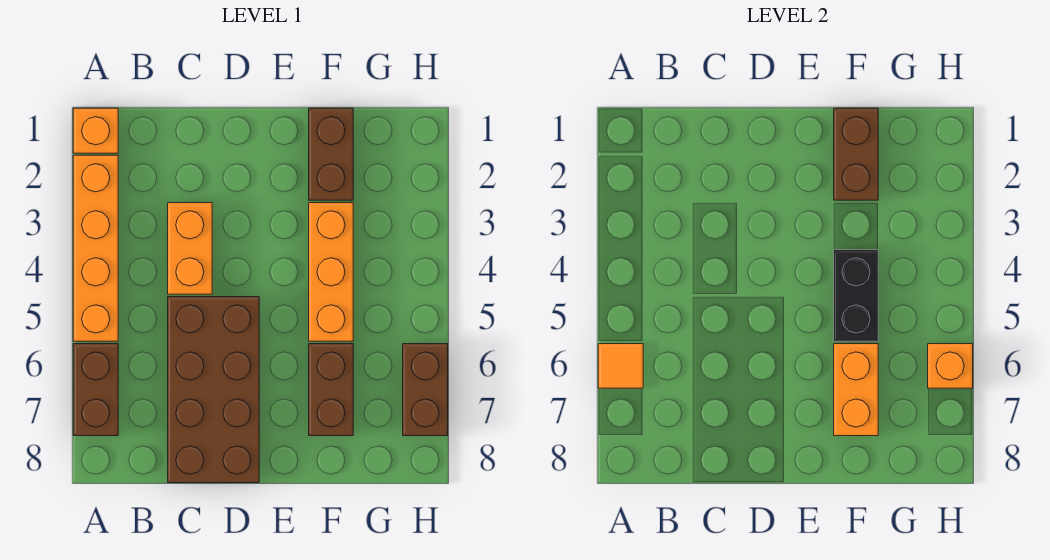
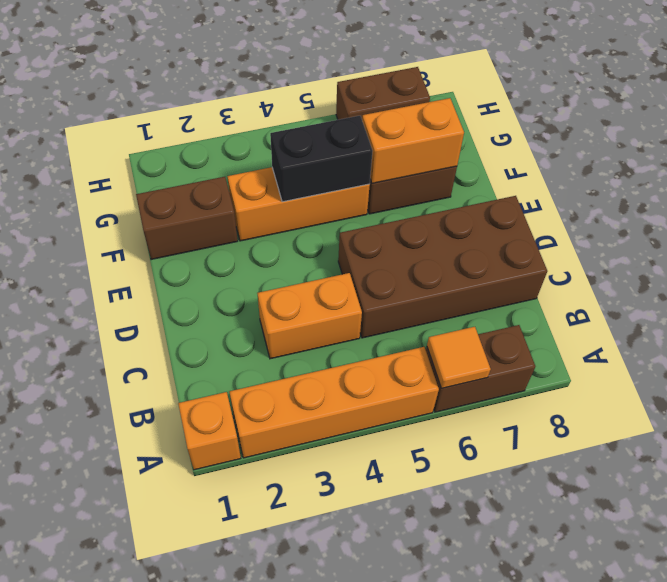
brown 1x2 brick [834,108,878,200] -> none
orange 1x1 brick [928,344,973,388] -> none

